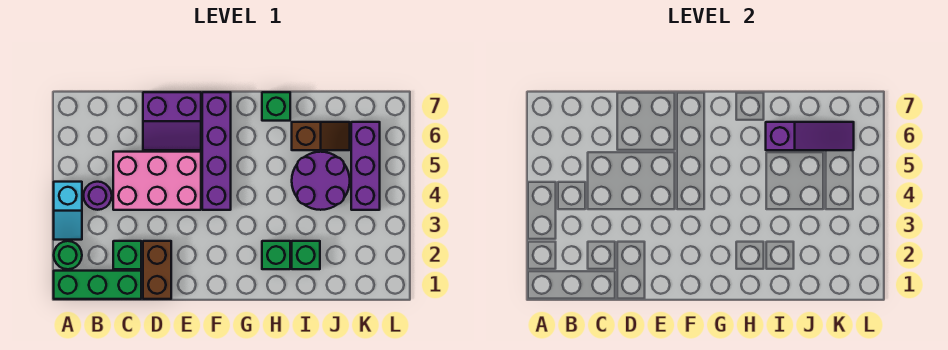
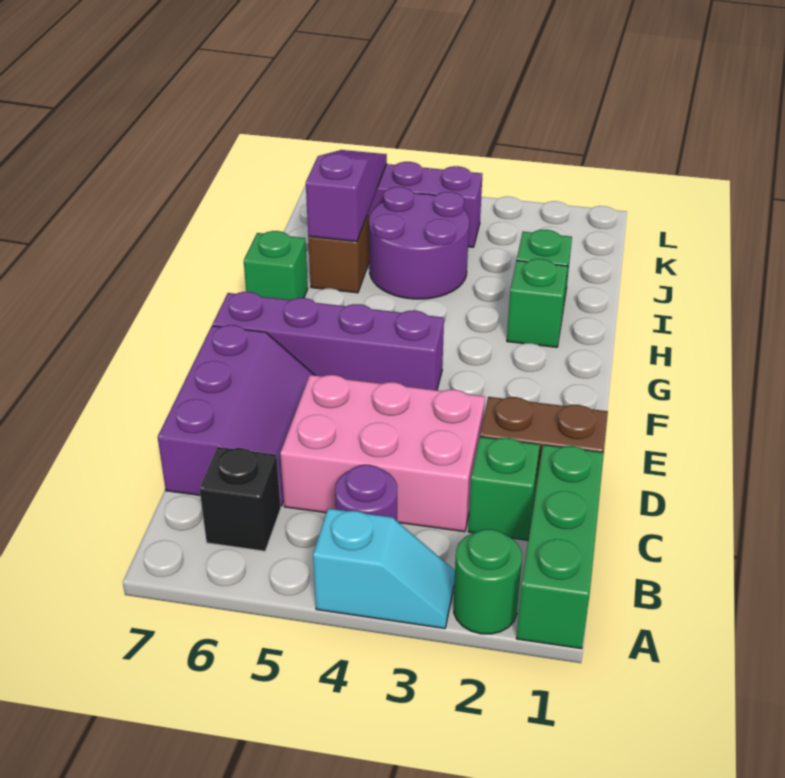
none -> black 1x1 brick [200,447,281,551]
pink 2x3 brick [113,152,201,210] -> pink 2x3 brick turned to [280,375,485,532]
purple 2x2 slope [143,92,201,150] -> purple 2x3 slope [158,325,315,506]

